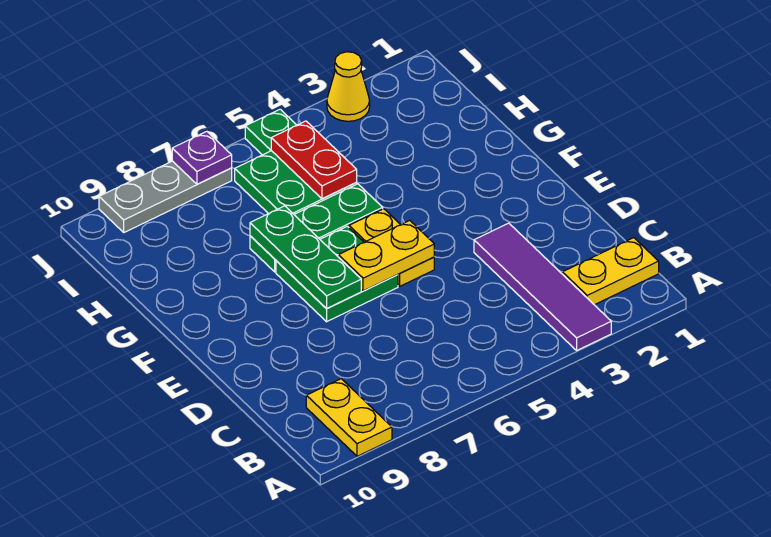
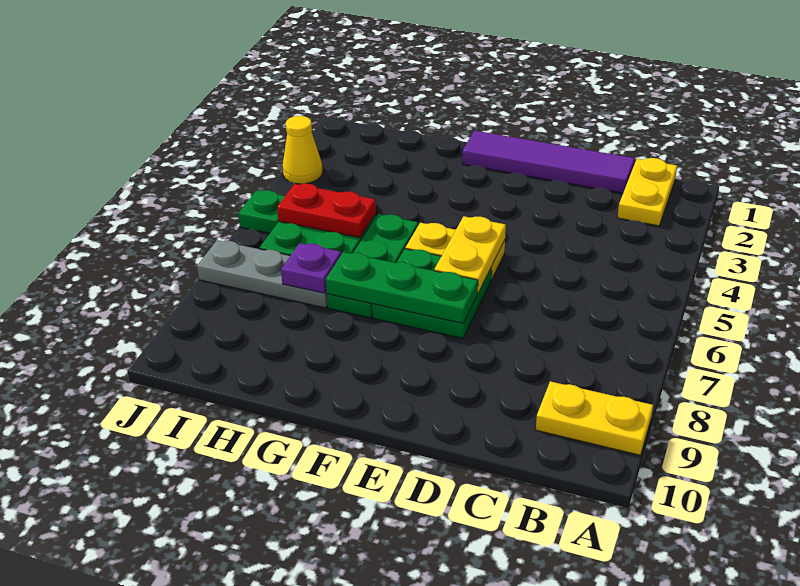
purple 1x4 tile [474,223,611,350] -> purple 1x4 tile moved to [462,131,635,193]
grey 1x3 plate [99,161,232,232] -> grey 1x3 plate turned to [197,240,328,308]
purple 1x1 plate [172,131,232,184] -> purple 1x1 plate moved to [281,243,341,293]

